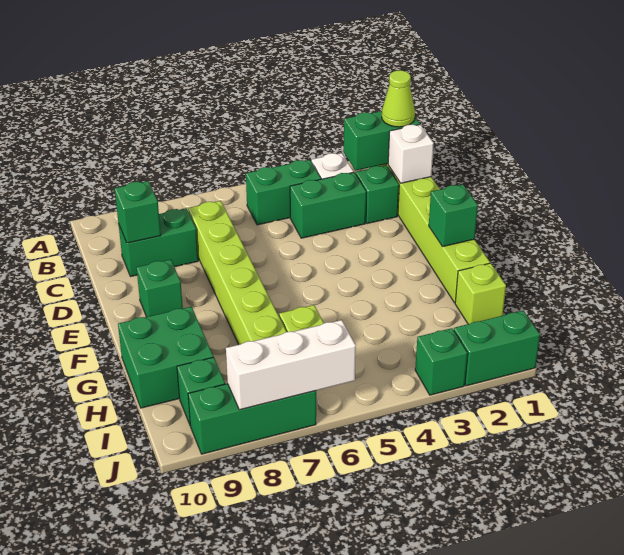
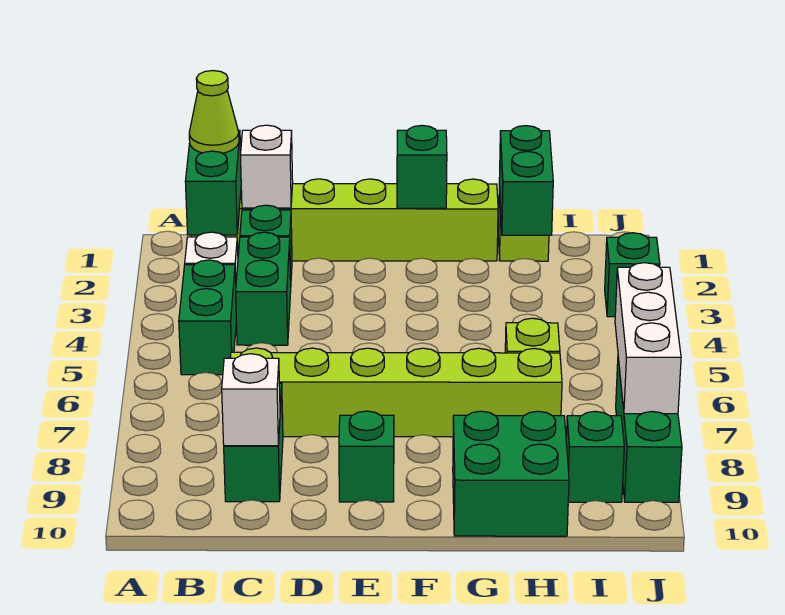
green 1x1 brick [115,181,161,243] -> white 1x1 brick [222,354,280,446]
green 1x2 brick [454,311,540,386] -> green 1x2 brick moved to [499,126,553,235]

